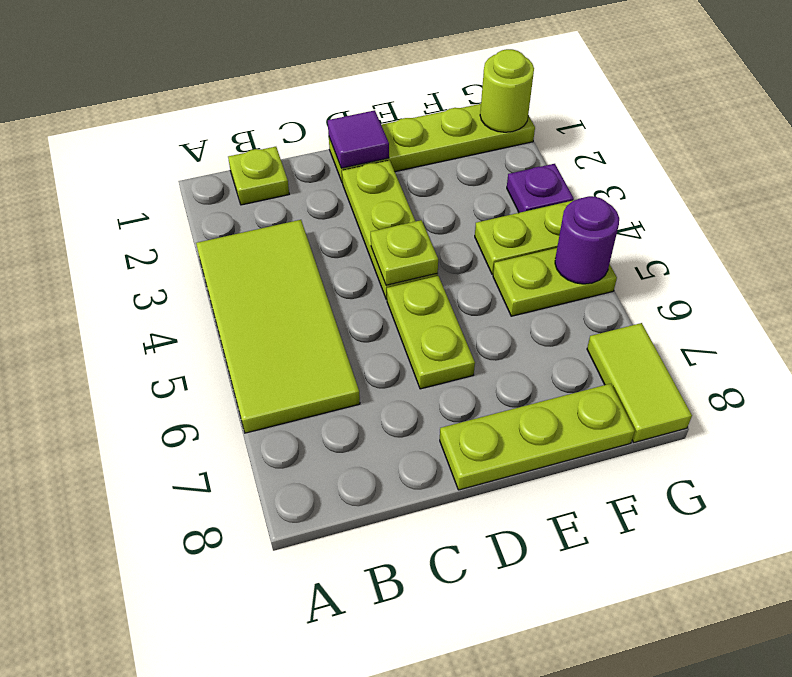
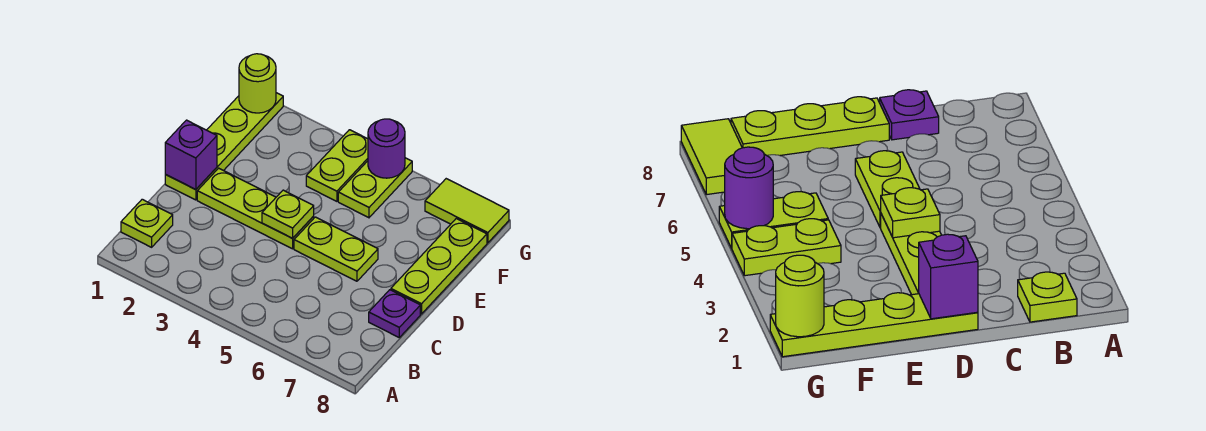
lime 2x4 tile [196,220,360,433] -> none
purple 1x1 tile [328,110,389,168] -> purple 1x1 brick [165,120,217,190]
purple 1x1 plate [507,164,574,213] -> purple 1x1 plate moved to [369,290,420,337]

